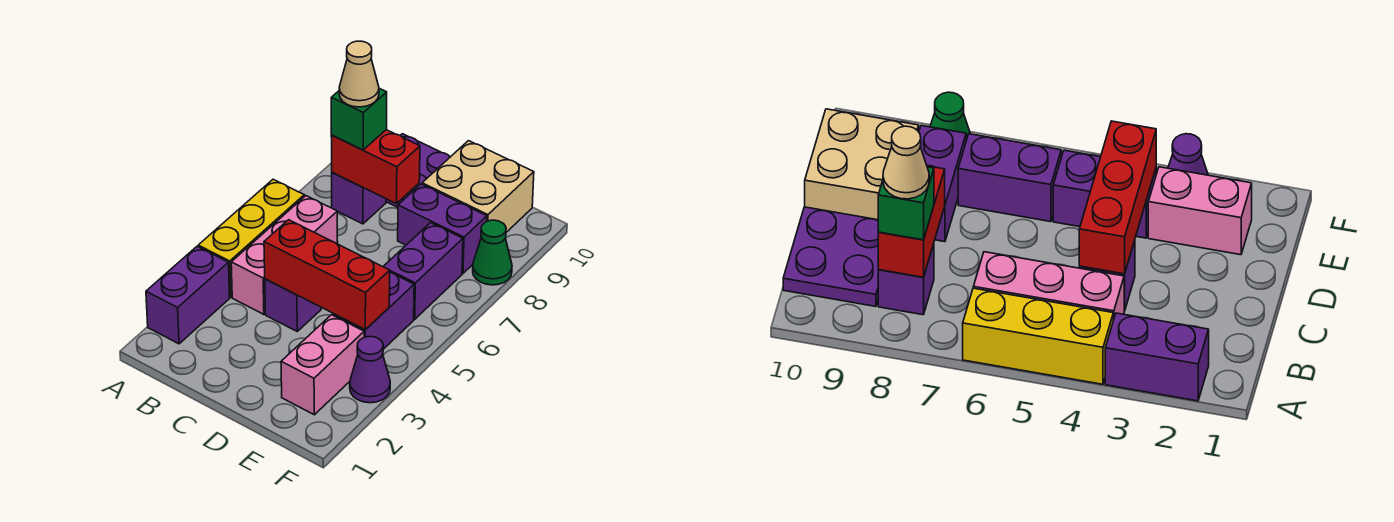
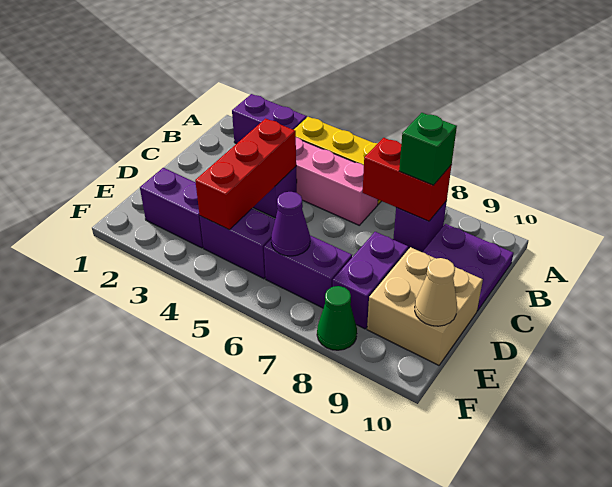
red 1x2 brick [331,130,420,203] -> red 1x2 brick turned to [363,138,452,221]
tan 1x1 cone [339,41,379,107] -> tan 1x1 cone moved to [415,258,457,326]
pink 1x2 brick [281,315,364,415] -> purple 1x2 brick [140,168,203,248]
purple 1x1 cone [350,336,390,403] -> purple 1x1 cone moved to [271,192,310,256]

